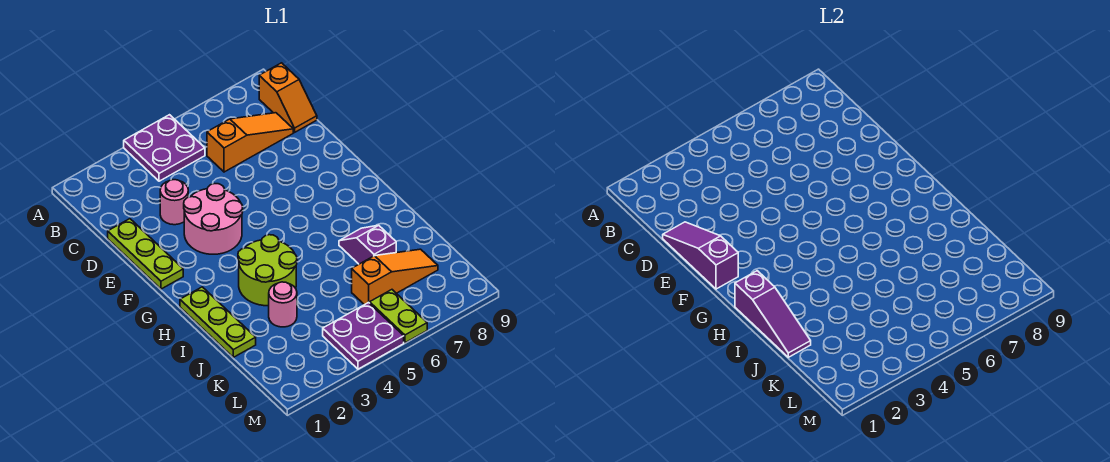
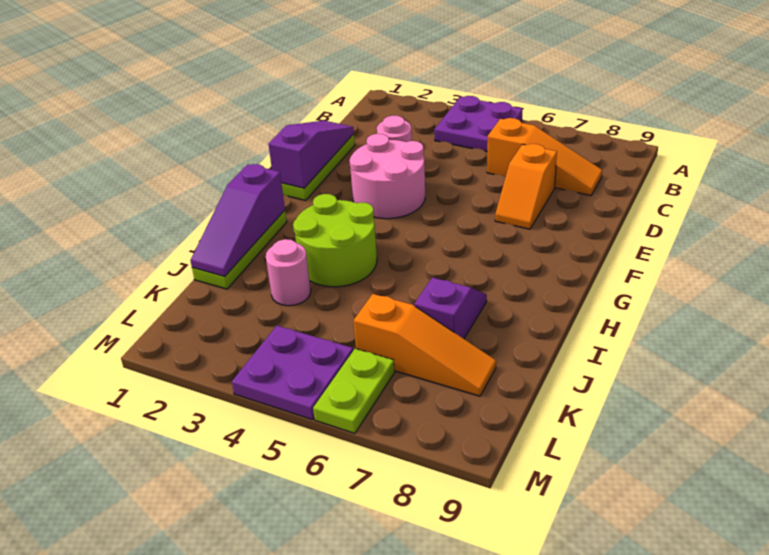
orange 1x2 slope [259,63,317,132] -> orange 1x2 slope moved to [495,144,557,229]

